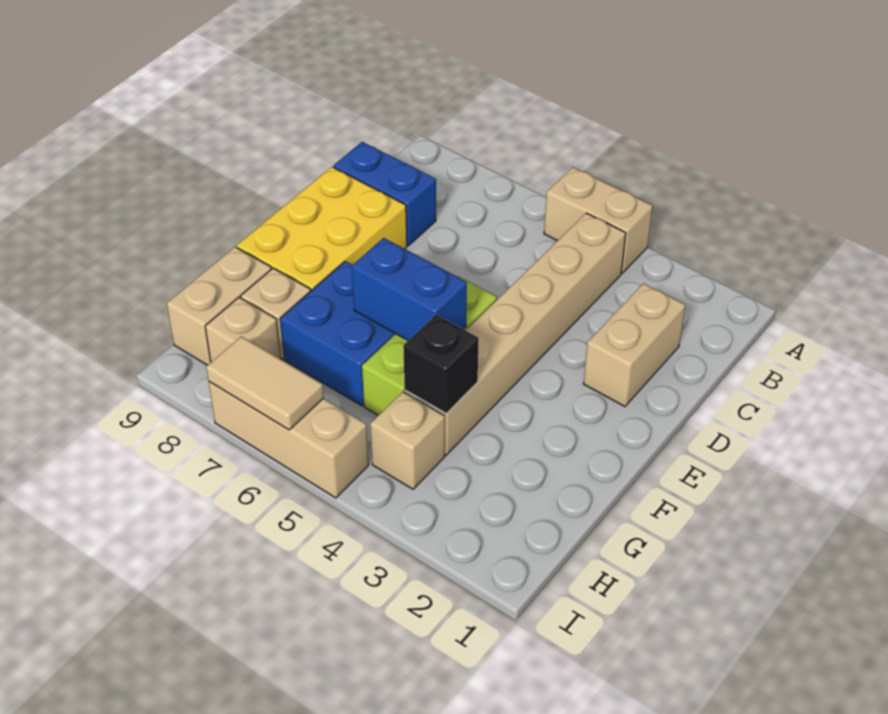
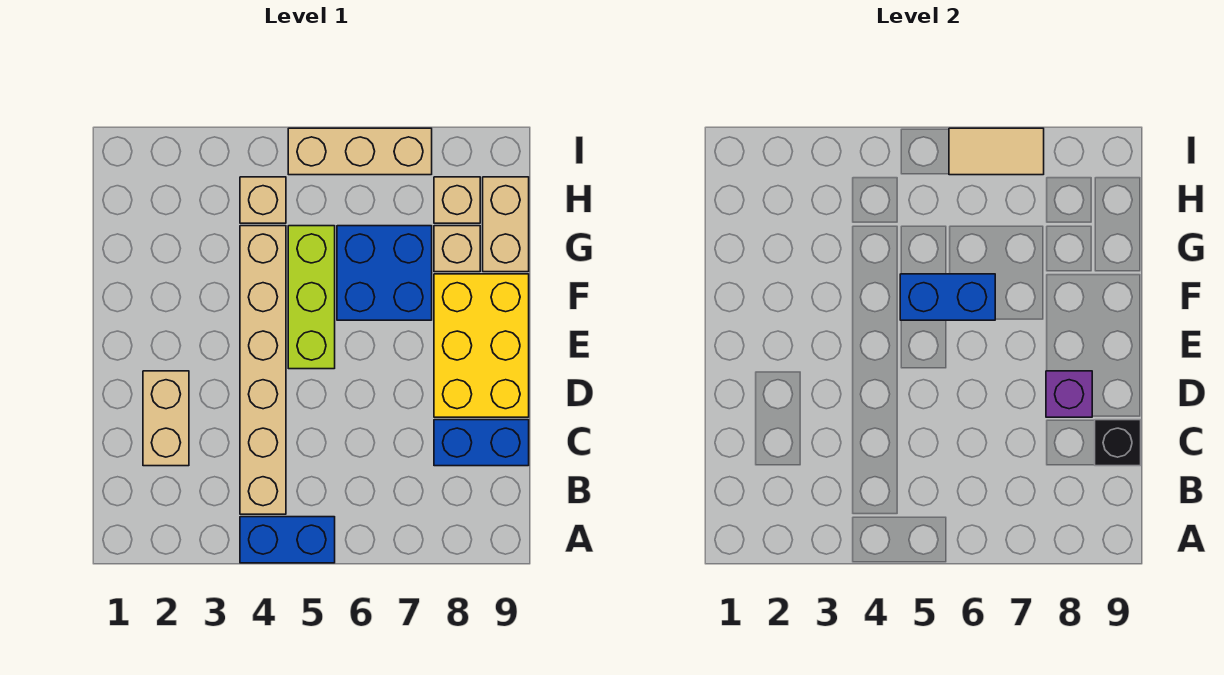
tan 1x2 brick [544,167,652,273] -> blue 1x2 brick [240,517,335,563]
none -> purple 1x1 brick [1046,371,1092,417]
black 1x1 brick [403,315,479,413] -> black 1x1 brick moved to [1095,420,1141,466]

